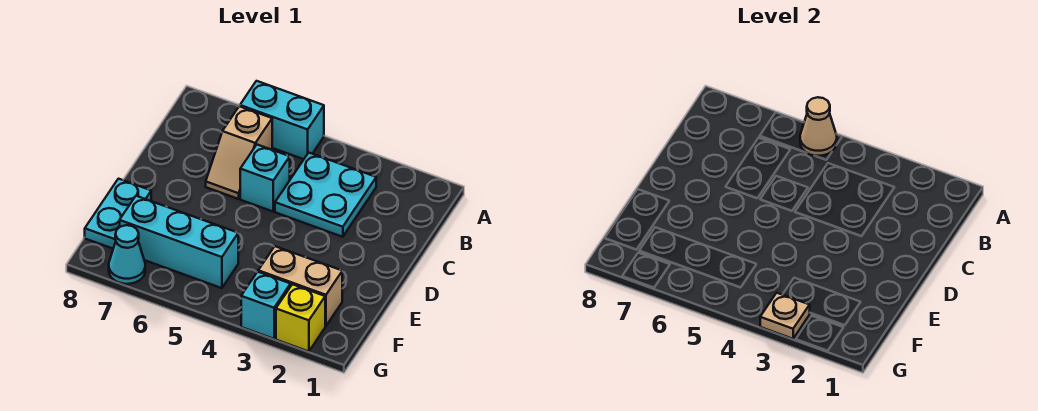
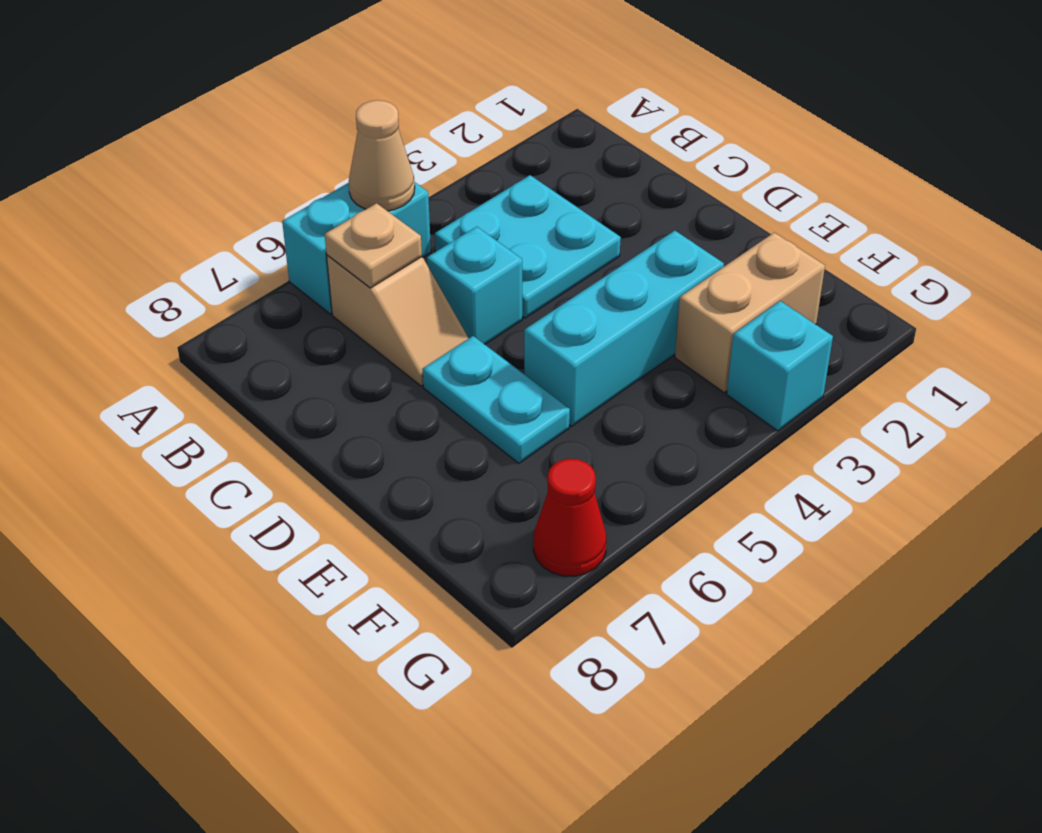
cyan 1x2 plate [85,179,151,249] -> cyan 1x2 plate moved to [422,336,570,463]
cyan 1x3 brick [120,196,238,288] -> cyan 1x3 brick moved to [524,231,724,426]
yellow 1x1 brick [276,284,325,351] -> none
tan 1x1 plate [760,293,810,339] -> tan 1x1 plate moved to [325,203,422,288]
cyan 1x1 cone [109,225,145,284] -> red 1x1 cone [533,459,606,576]

